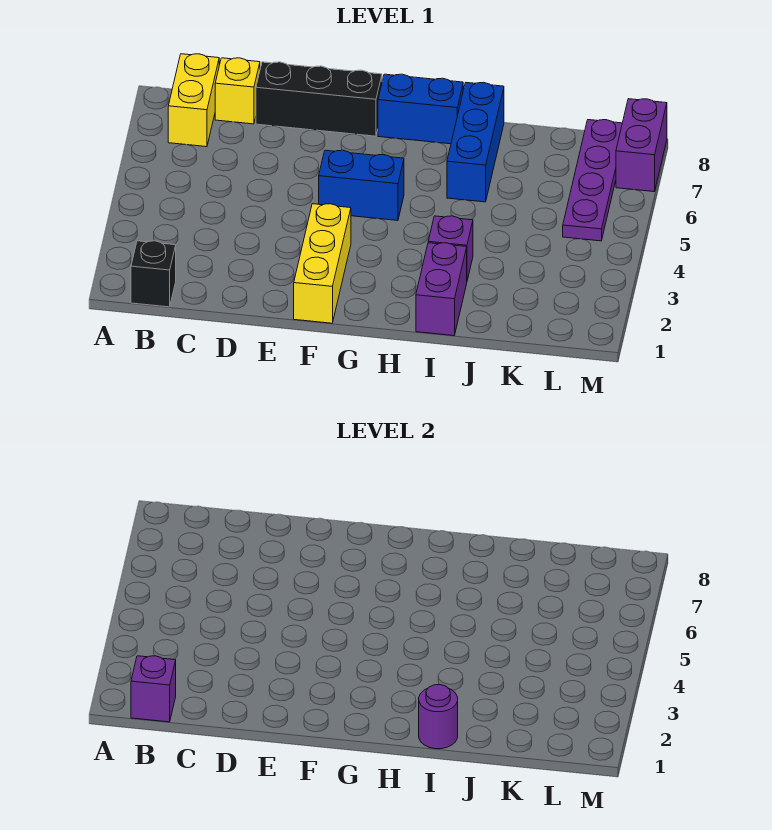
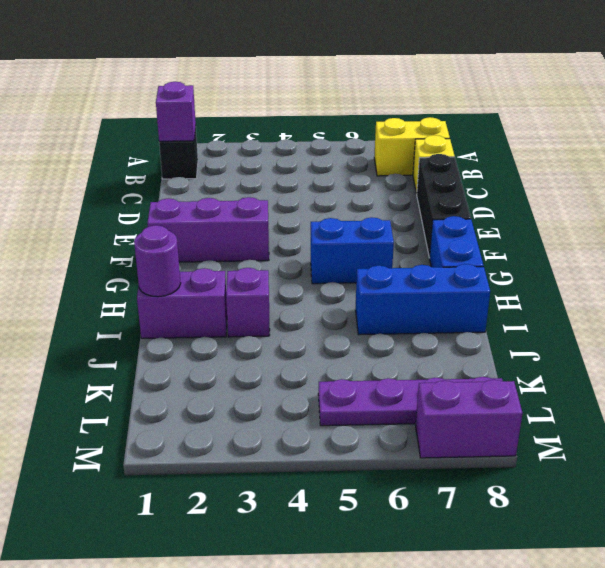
yellow 1x3 brick [294,204,351,323] -> purple 1x3 brick [147,197,269,262]
blue 1x2 brick [319,150,404,221] -> blue 1x2 brick turned to [311,217,394,284]

